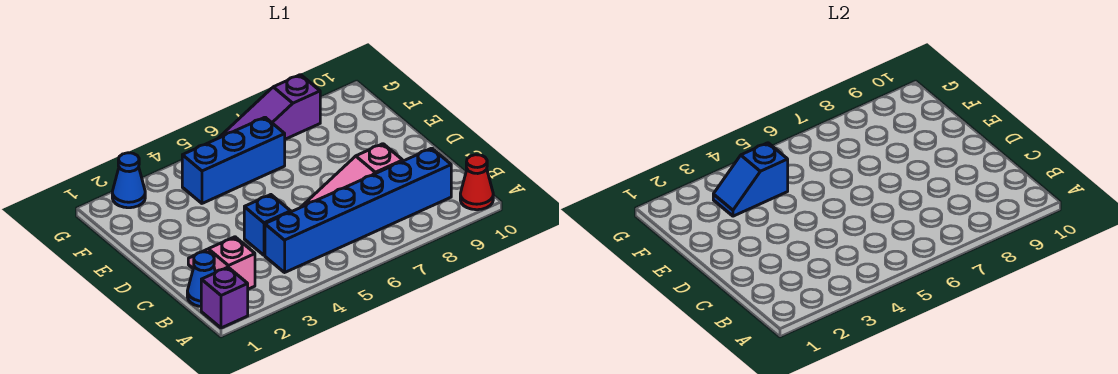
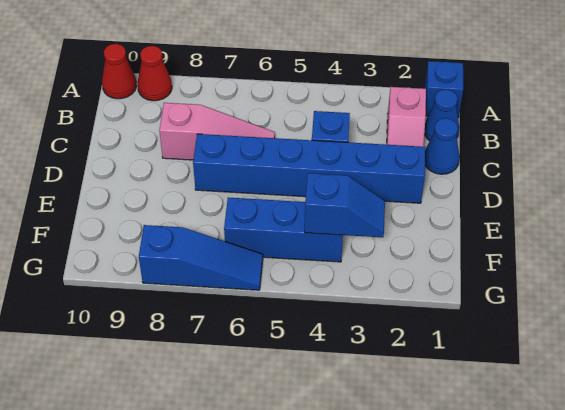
purple 1x1 brick [201,267,248,328] -> blue 1x1 brick [425,61,463,117]
none -> red 1x1 cone [138,46,172,101]
blue 1x6 brick [265,148,451,272] -> blue 1x6 brick moved to [193,134,425,203]
blue 1x1 cone [112,153,145,208] -> blue 1x1 cone moved to [425,118,460,174]
purple 1x3 slope [219,75,320,139] -> blue 1x3 slope [139,225,263,290]

